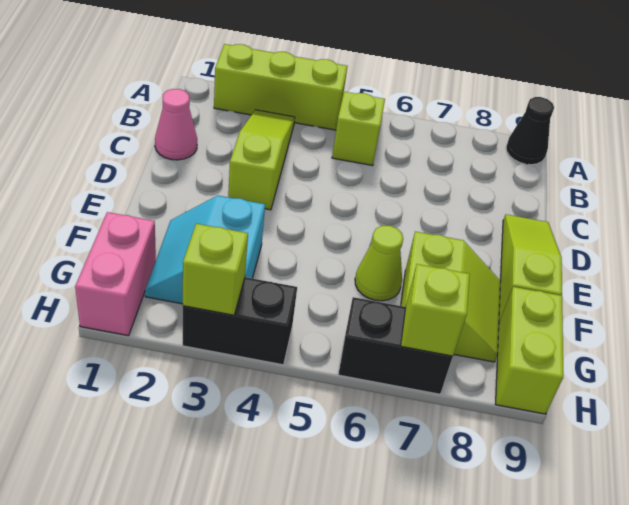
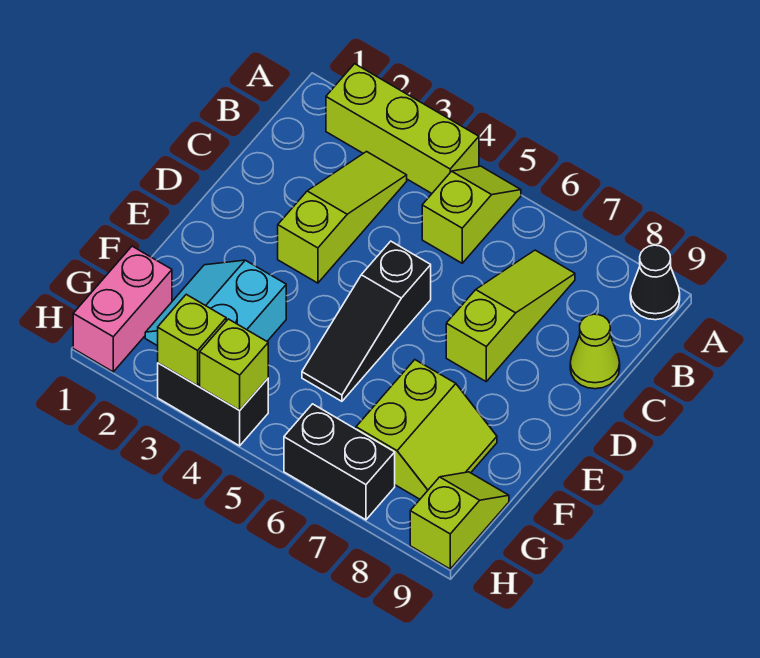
pink 1x1 cone [155,89,197,160] -> none
none -> black 1x3 slope [302,241,431,401]
lime 1x3 slope [499,214,562,323] -> lime 1x3 slope moved to [446,250,575,381]
lime 1x1 cone [355,226,403,301] -> lime 1x1 cone moved to [570,314,620,389]
lime 1x2 brick [496,287,563,414] -> lime 1x2 slope [410,472,509,569]
lime 1x1 brick [401,264,470,356] -> lime 1x1 brick moved to [200,319,268,410]

